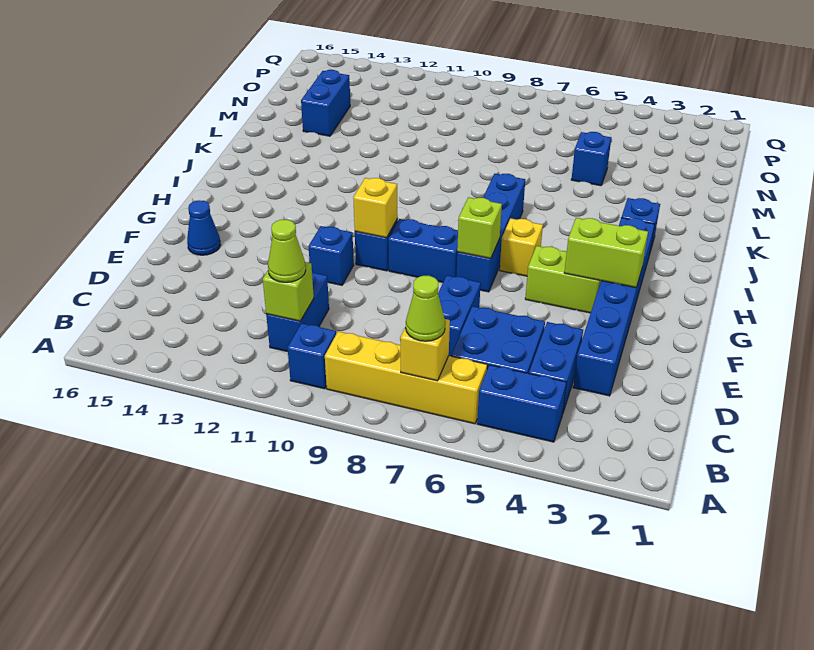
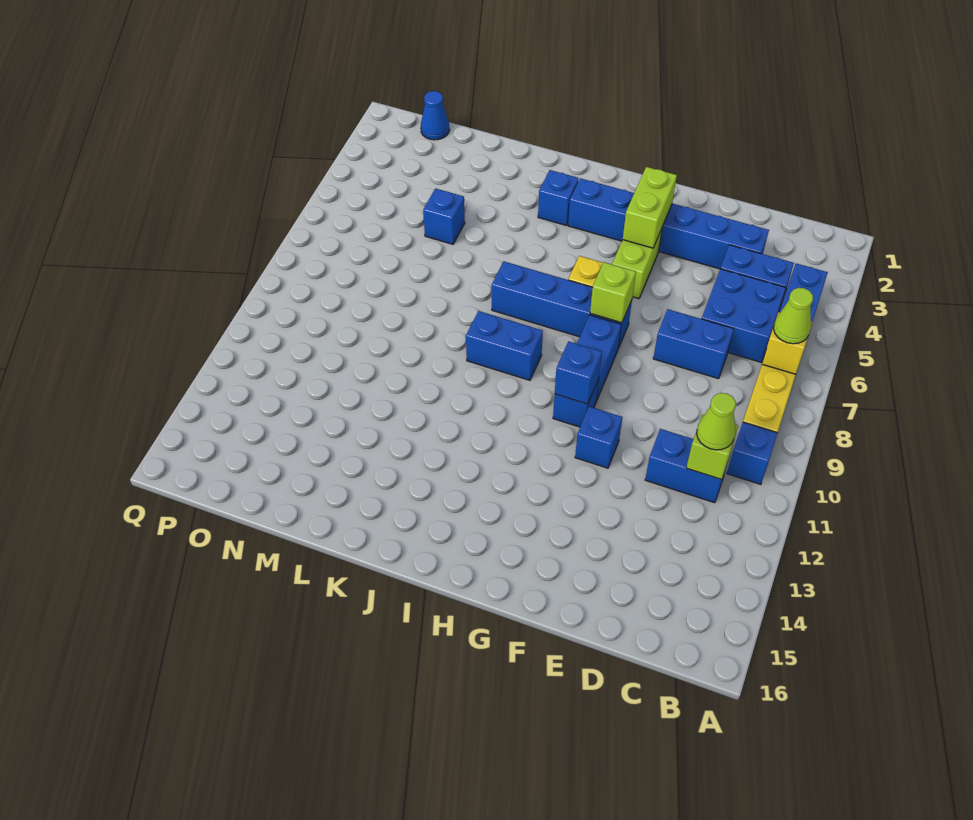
blue 1x1 cone [187,200,220,255] -> blue 1x1 cone moved to [421,91,449,140]
yellow 1x1 brick [353,178,398,238] -> blue 1x1 brick [555,341,602,404]
blue 1x2 brick [301,70,350,136] -> blue 1x2 brick moved to [466,311,543,380]

